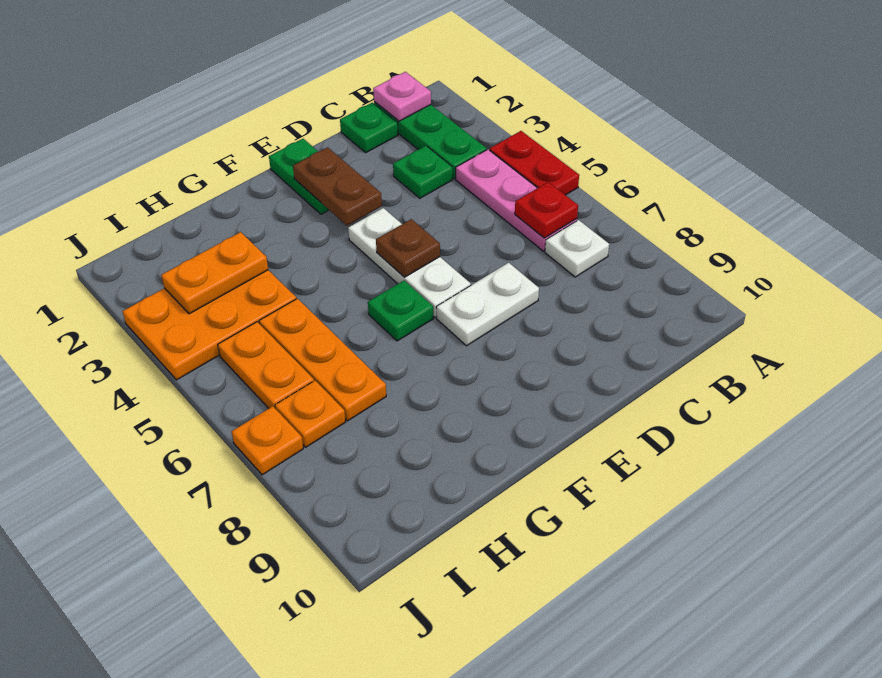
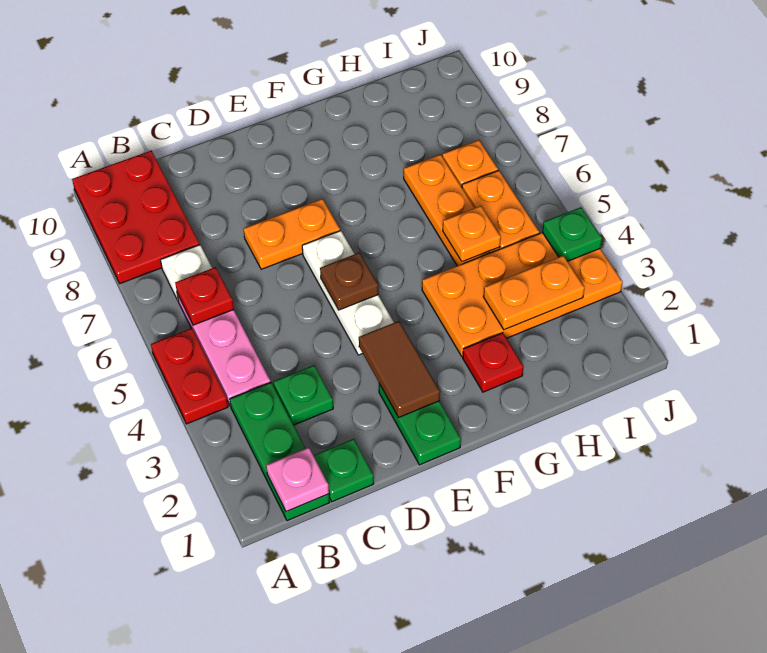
none -> red 2x3 plate [72,151,200,283]
white 1x2 plate [436,263,539,346] -> orange 1x2 plate [244,199,340,269]
brown 1x2 plate [293,147,382,225] -> brown 1x2 tile [359,321,440,417]
green 1x1 plate [368,280,433,341] -> green 1x1 plate moved to [542,207,602,261]
none -> red 1x1 plate [463,333,523,392]
orange 2x3 plate [123,270,296,380] -> orange 2x4 plate [422,233,623,356]
orange 1x1 plate [232,406,303,475] -> orange 1x1 plate moved to [443,206,501,262]

